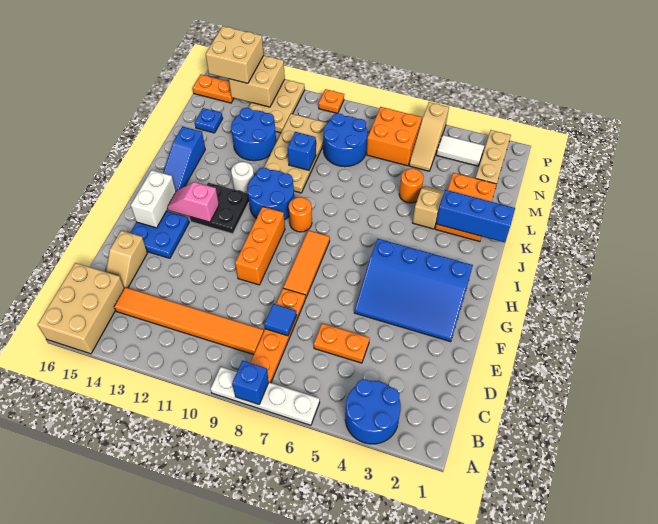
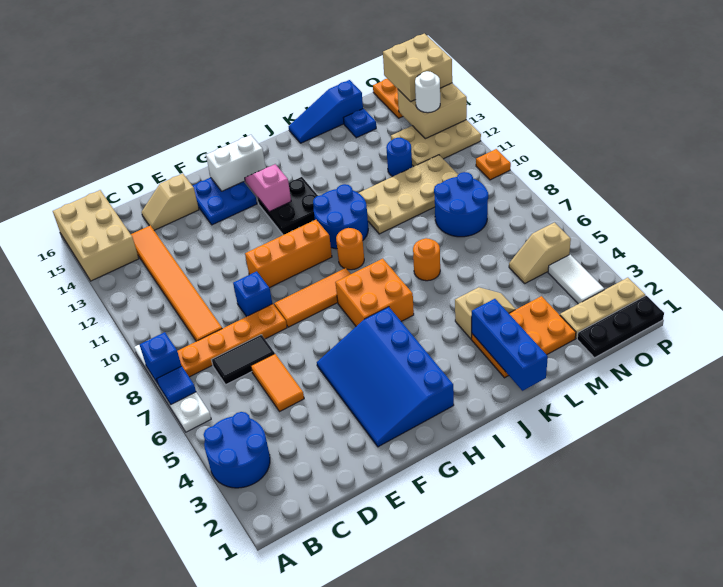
tan 2x3 brick [37,263,124,354] -> tan 2x3 brick turned to [53,190,139,281]
none -> black 1x2 tile [212,335,275,384]
orange 1x2 plate [314,323,370,363] -> orange 1x2 tile [251,354,304,412]
blue 1x1 tile [264,304,297,336] -> blue 1x1 tile moved to [157,366,196,404]
blue 1x3 slope [163,127,205,191] -> blue 1x3 slope moved to [289,80,363,143]
white 1x1 round brick [231,162,254,193] -> white 1x1 round brick moved to [415,71,440,113]
orange 1x1 round brick [399,169,424,203] -> orange 1x1 round brick moved to [413,238,440,281]
blue 1x1 brick [288,132,316,170] -> blue 1x1 brick moved to [233,271,272,317]
blue 2x2 round brick [231,108,276,161] -> blue 1x1 round brick [386,138,412,176]
none -> black 1x3 plate [577,296,664,358]
tan 1x3 slope [409,102,449,171] -> tan 1x2 slope [509,223,571,283]
orange 2x2 brick [367,107,422,166] -> orange 2x2 brick moved to [335,258,414,326]

